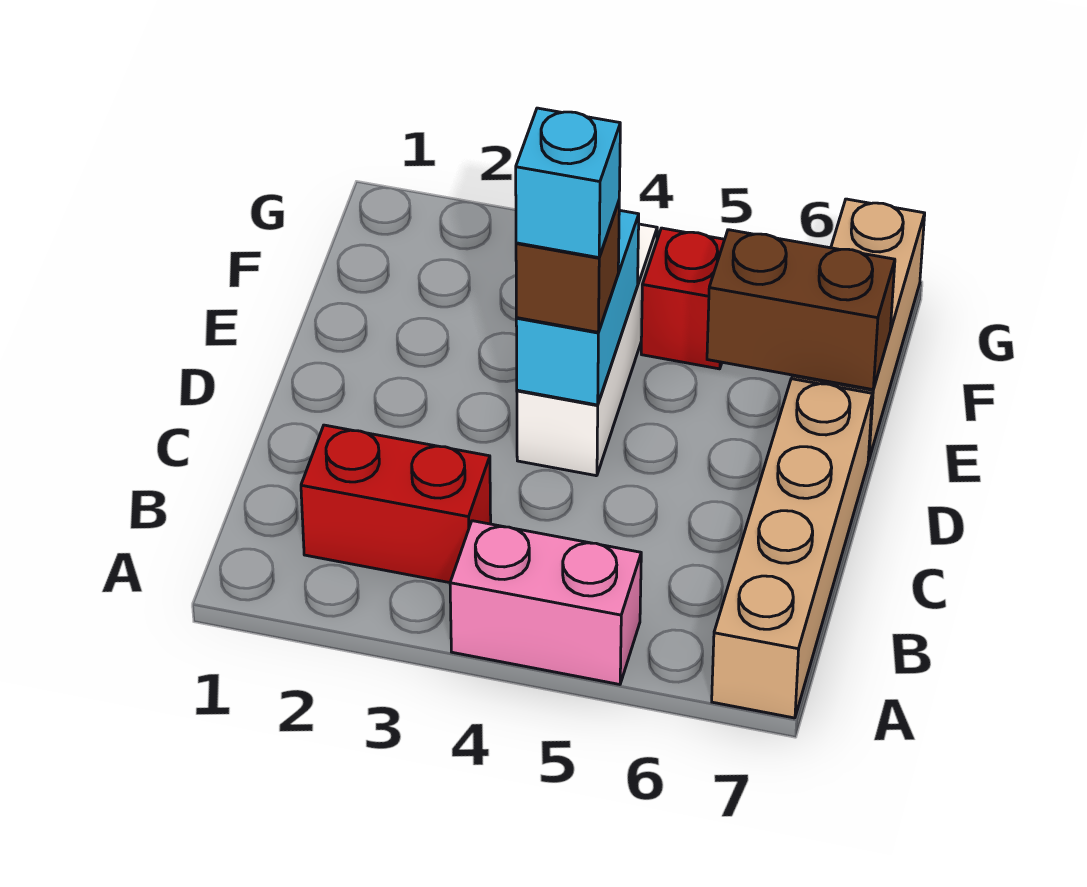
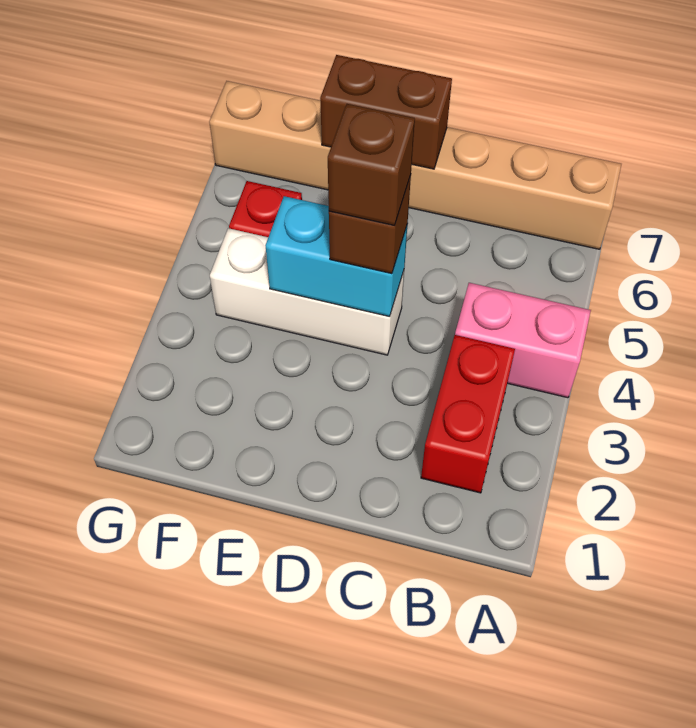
pink 1x2 brick [450,521,641,684] -> pink 1x2 brick turned to [455,283,591,398]
cyan 1x1 brick [516,108,620,258] -> brown 1x1 brick [328,104,415,225]
brown 1x2 brick [707,230,895,390] -> brown 1x2 brick turned to [320,55,452,169]

